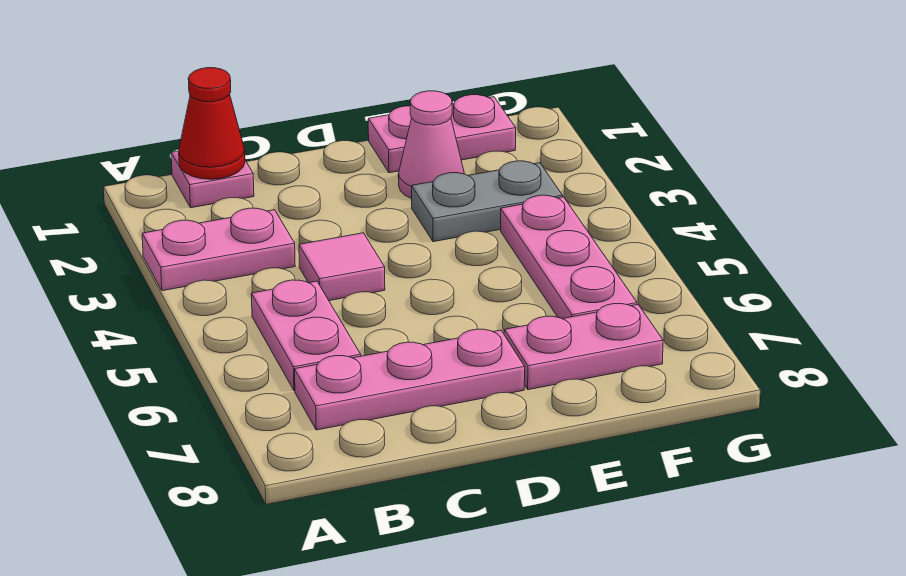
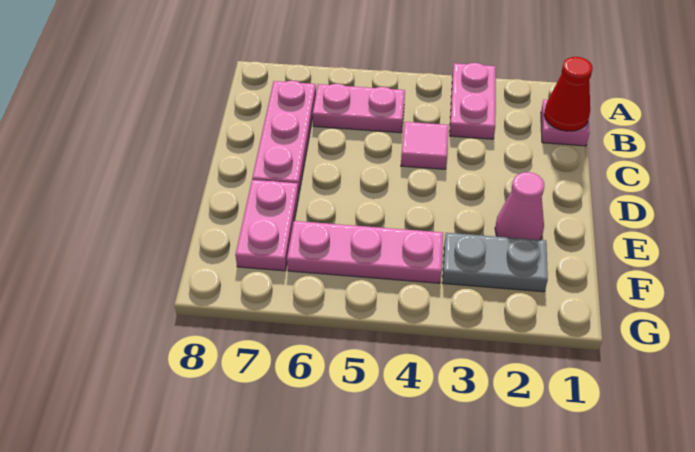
pink 1x2 plate [368,95,516,173] -> none
grey 1x2 plate [412,161,563,242] -> grey 1x2 plate turned to [442,233,548,292]

